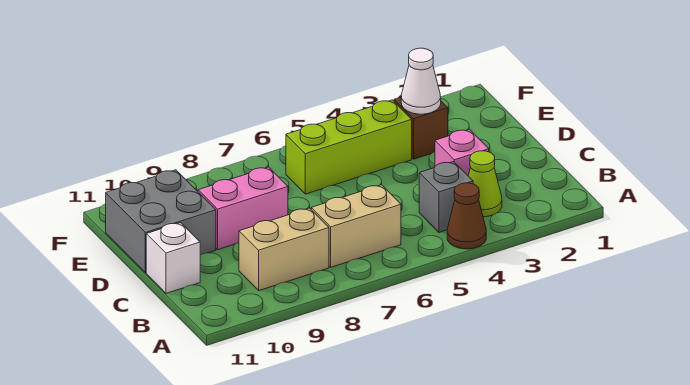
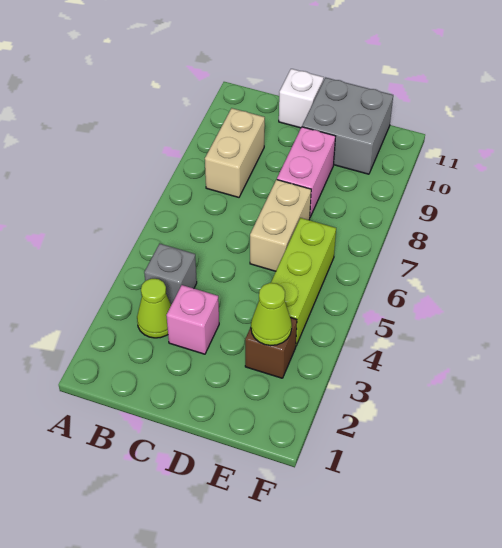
brown 1x1 cone [447,183,486,249] -> none
tan 1x2 brick [311,185,401,267] -> tan 1x2 brick moved to [250,180,311,271]
white 1x1 cone [401,48,441,114] -> lime 1x1 cone [251,283,292,346]

